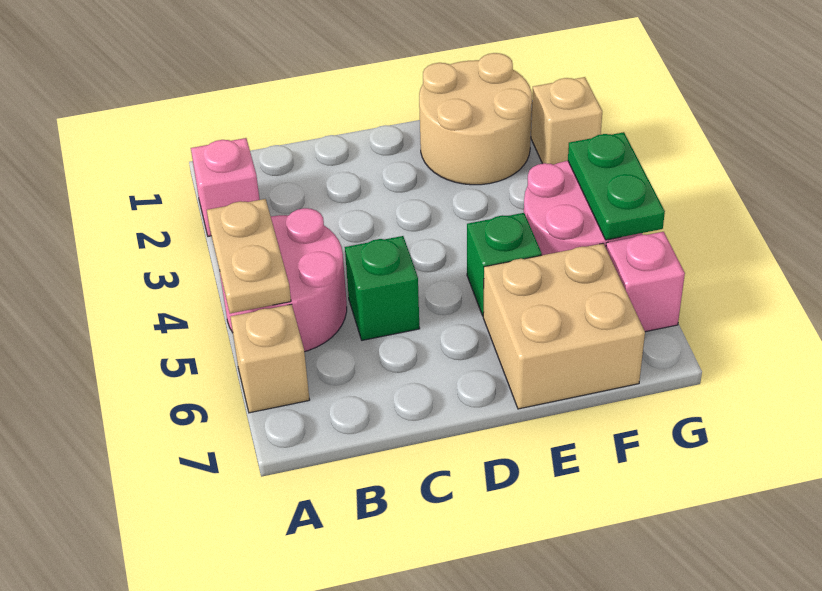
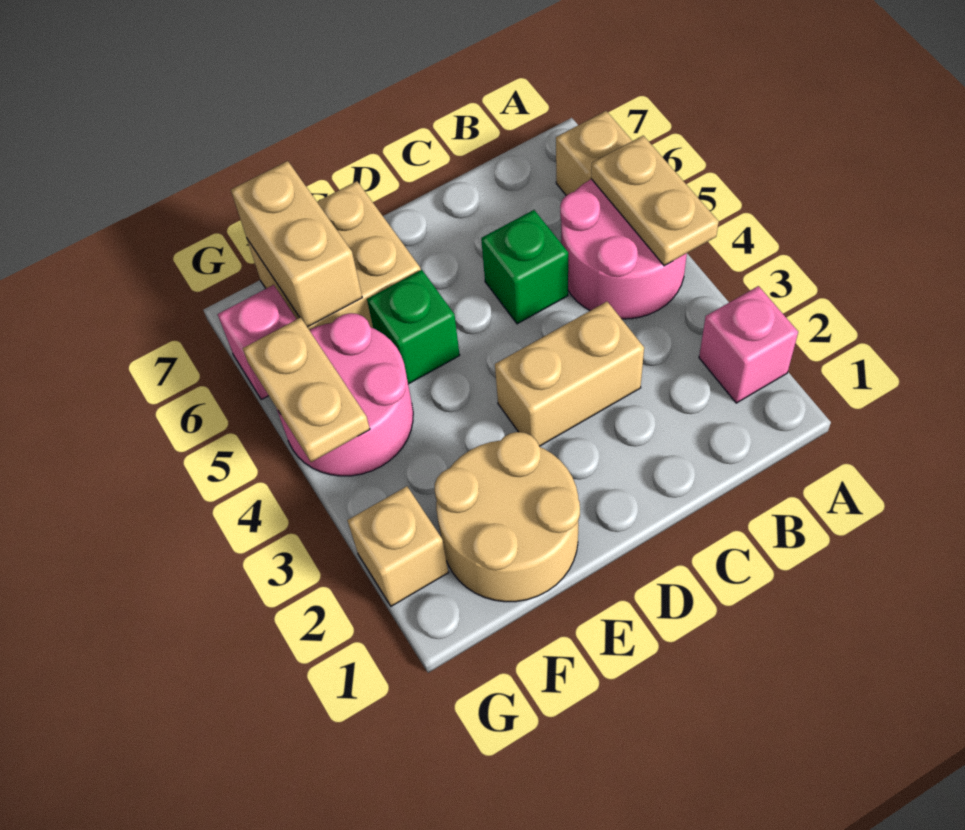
none -> tan 1x2 brick [495,302,644,446]
none -> tan 1x2 brick [231,161,362,327]
green 1x2 plate [568,132,665,240] -> tan 1x2 plate [243,317,370,462]

